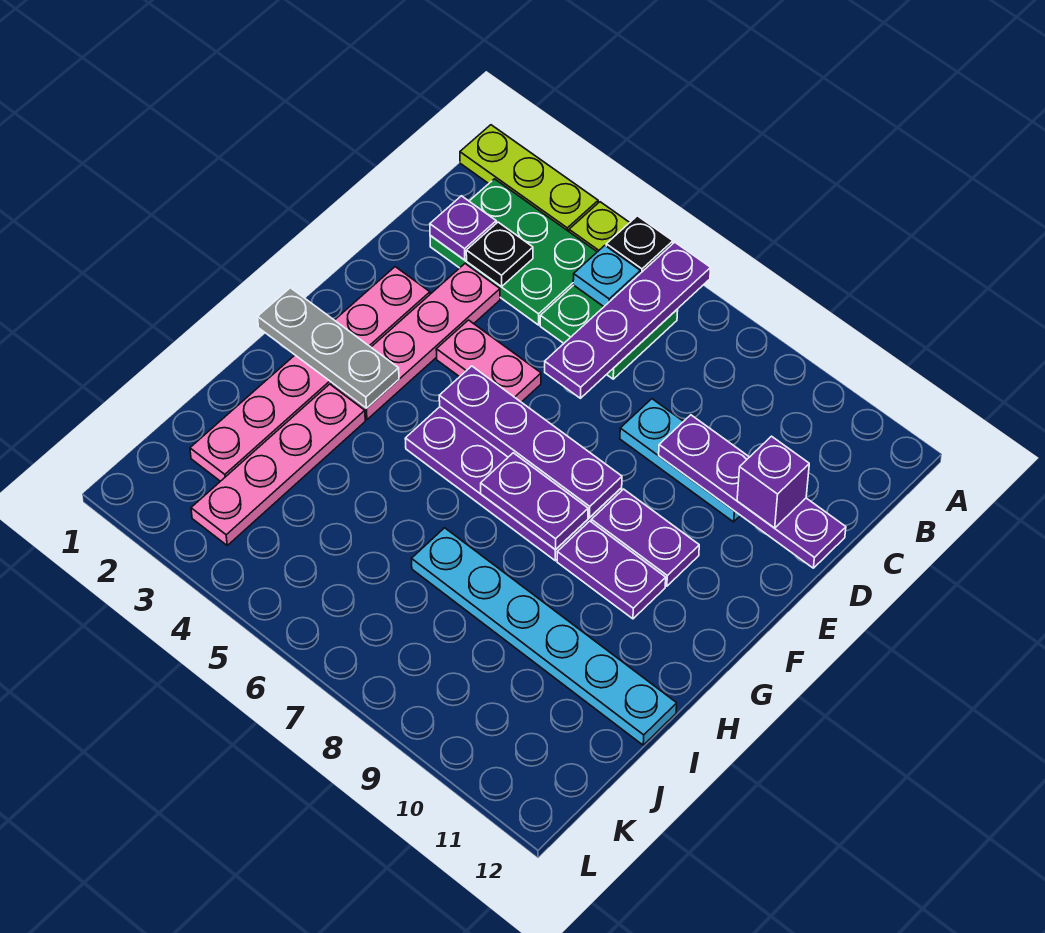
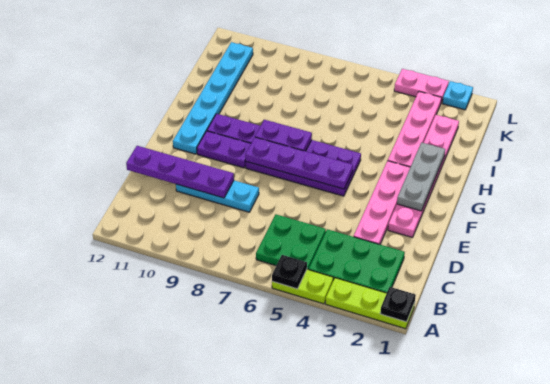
purple 1x4 plate [545,242,711,398] -> none
cyan 1x1 plate [573,246,640,307] -> cyan 1x1 plate moved to [442,81,473,110]
purple 1x1 plate [430,196,496,260] -> none
black 1x1 plate [466,222,533,287] -> black 1x1 plate moved to [380,287,416,322]
purple 1x1 brick [737,436,809,528] -> none
pink 1x2 plate [436,320,541,402] -> pink 1x2 plate moved to [394,69,449,102]
grey 1x3 plate [258,288,399,408] -> grey 1x3 plate turned to [397,143,445,211]
cyan 1x6 plate [412,528,677,745] -> cyan 1x6 plate turned to [173,42,253,154]

